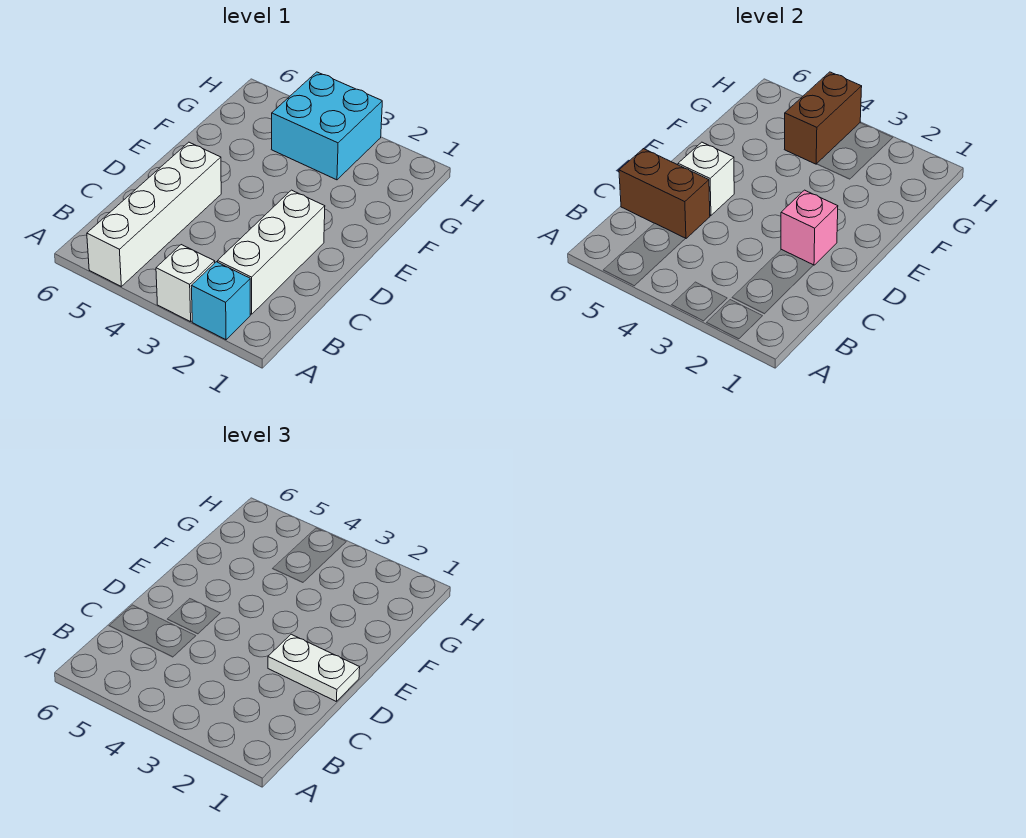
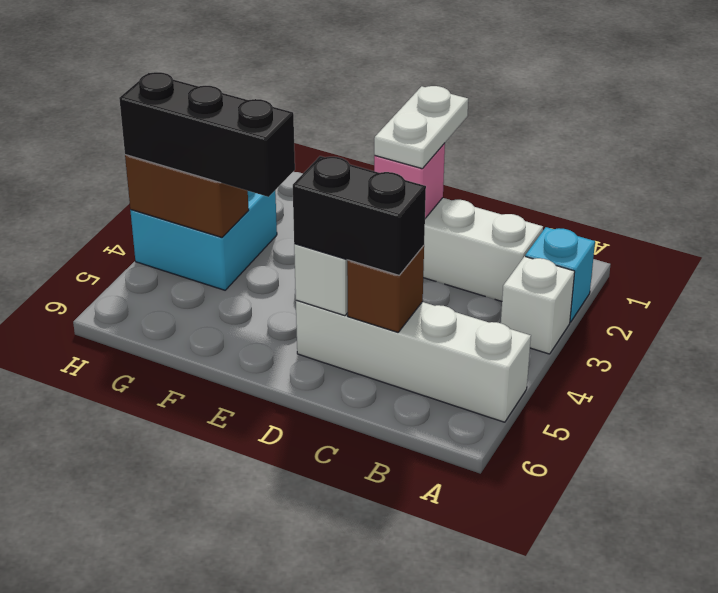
brown 1x2 brick [619,149,710,239] -> brown 1x1 brick [347,246,424,332]
none -> black 1x2 brick [293,156,426,275]
none -> black 1x3 brick [119,72,295,197]

